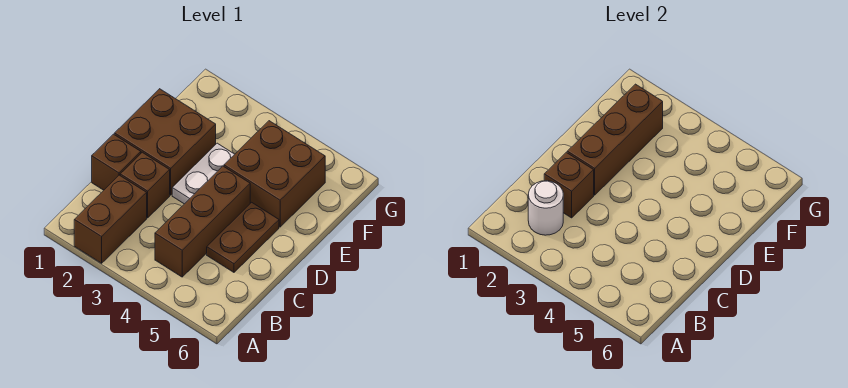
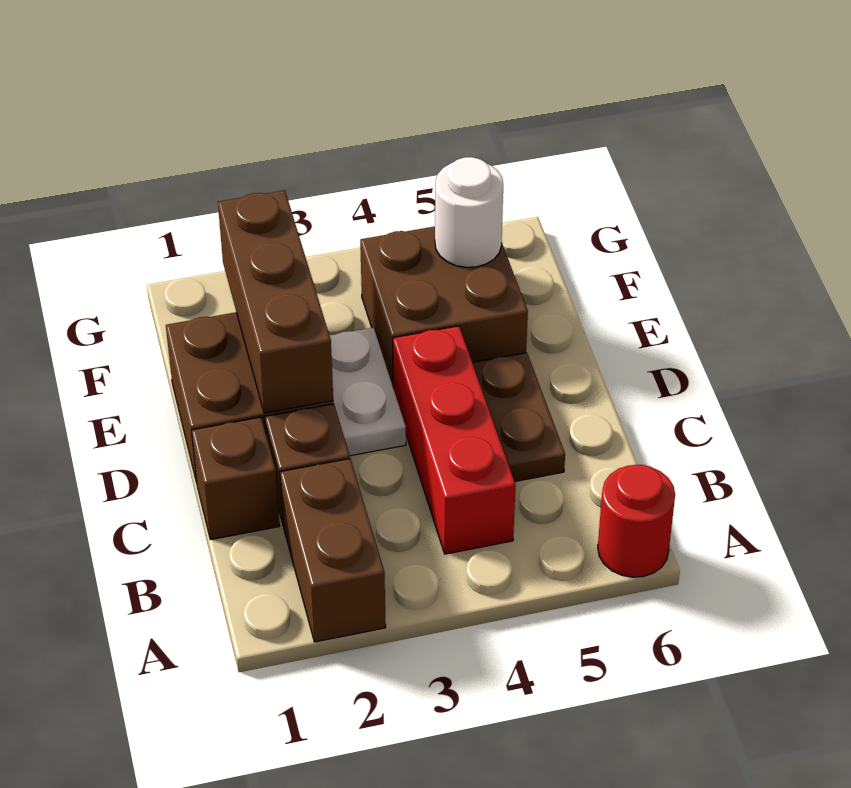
none -> red 1x1 round brick [598,465,675,577]
white 1x1 round brick [528,181,563,235] -> white 1x1 round brick moved to [435,157,503,267]
brown 1x3 brick [155,166,250,277] -> red 1x3 brick [393,326,516,554]
brown 1x1 brick [544,152,594,218] -> none

